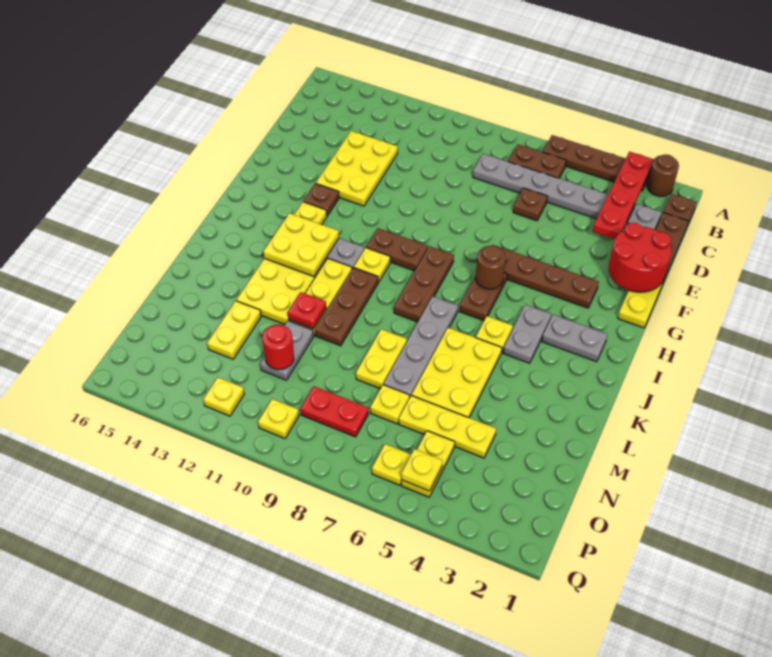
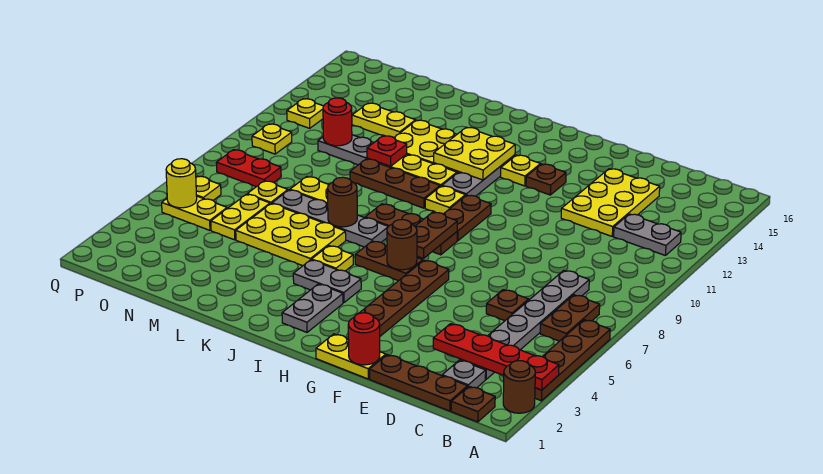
none -> grey 1x2 plate [614,214,681,256]
yellow 2x3 plate [316,131,398,206] -> yellow 2x3 plate turned to [561,169,660,236]
red 2x2 round brick [609,223,672,292] -> red 1x1 round brick [348,313,380,365]
none -> brown 1x2 plate [415,212,457,259]
none -> brown 1x1 round brick [328,177,357,227]
yellow 1x3 plate [399,395,496,458] -> yellow 1x2 plate [211,194,270,240]
red 1x2 plate [300,386,369,437] -> red 1x2 plate turned to [216,150,281,187]
yellow 1x1 plate [401,449,443,491] -> yellow 1x1 round brick [166,159,197,208]

